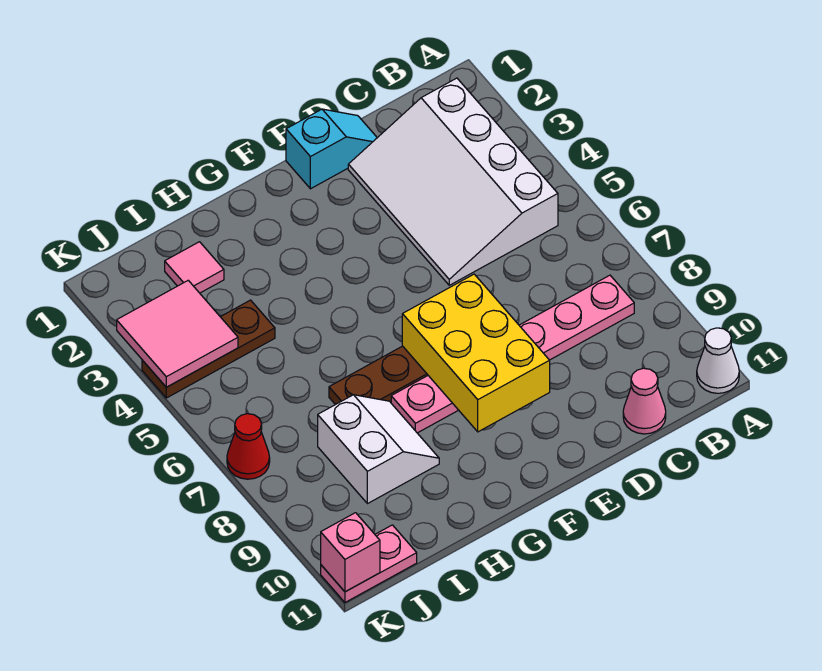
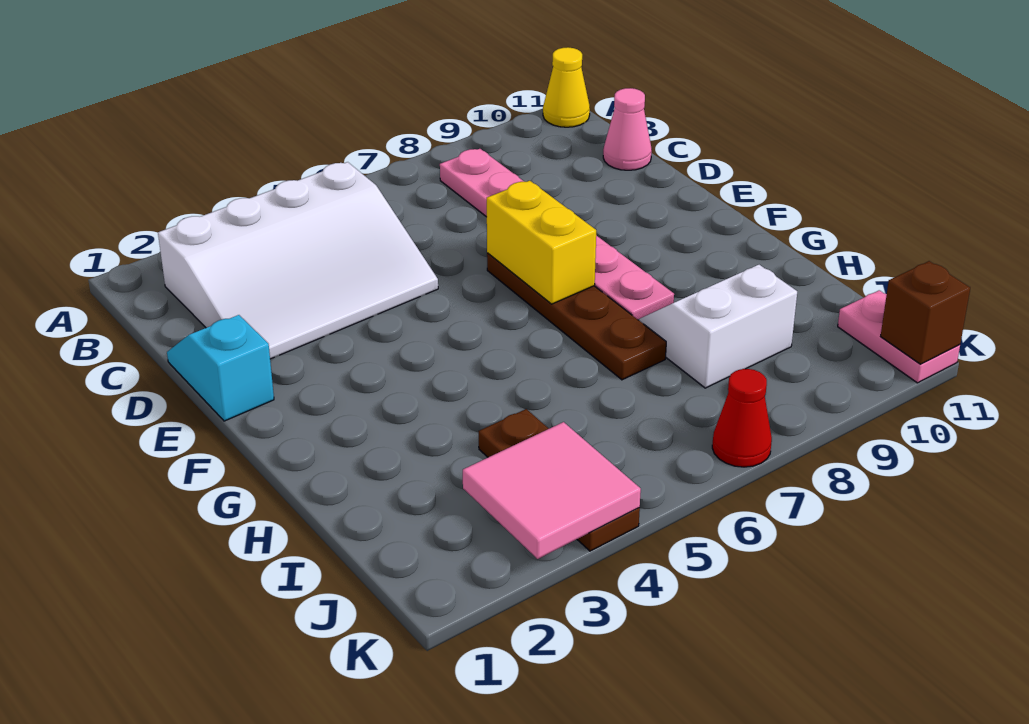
white 1x1 cone [697,328,739,393] -> yellow 1x1 cone [543,47,590,127]
yellow 2x3 brick [402,274,550,432] -> yellow 1x2 brick [487,181,596,304]
pink 1x1 tile [165,242,224,293] -> none
pink 1x1 brick [321,513,380,592] -> brown 1x1 brick [881,261,970,364]

